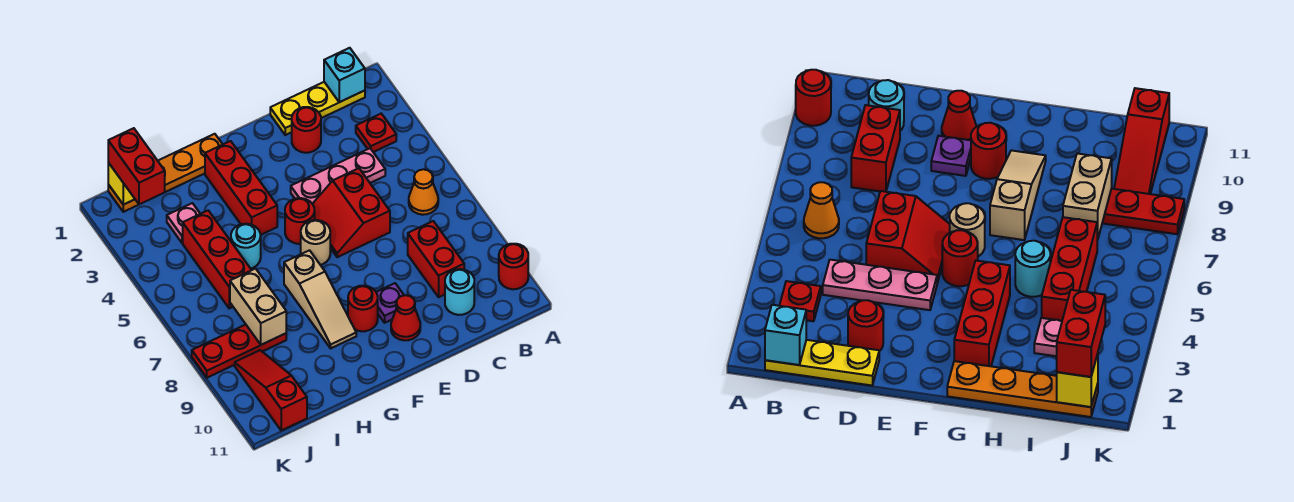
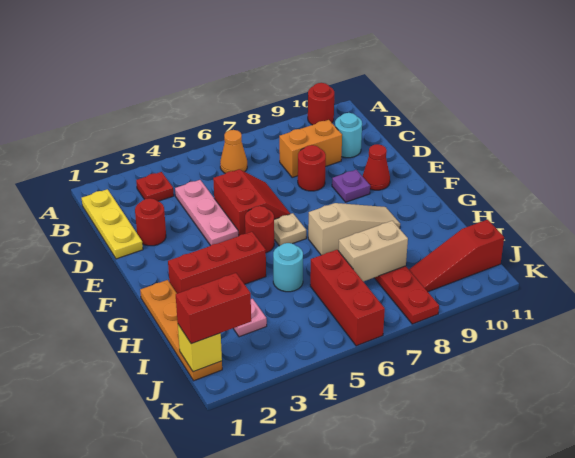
cyan 1x1 brick [324,48,365,102] -> none
red 1x2 brick [408,221,464,297] -> orange 1x2 brick [279,120,342,177]
red 2x2 slope [313,168,390,257] -> red 2x2 slope turned to [213,169,290,236]
tan 1x1 round brick [301,220,330,265] -> tan 1x1 plate [274,213,306,246]
red 1x1 round brick [348,286,378,331] -> red 1x1 round brick moved to [298,145,326,191]
red 1x3 brick [183,211,251,308] -> red 1x3 brick turned to [310,250,385,346]

